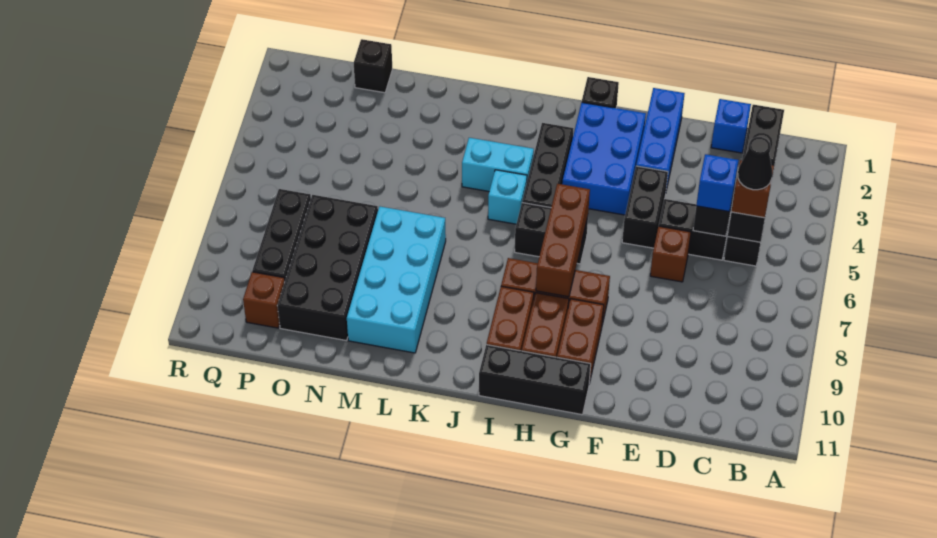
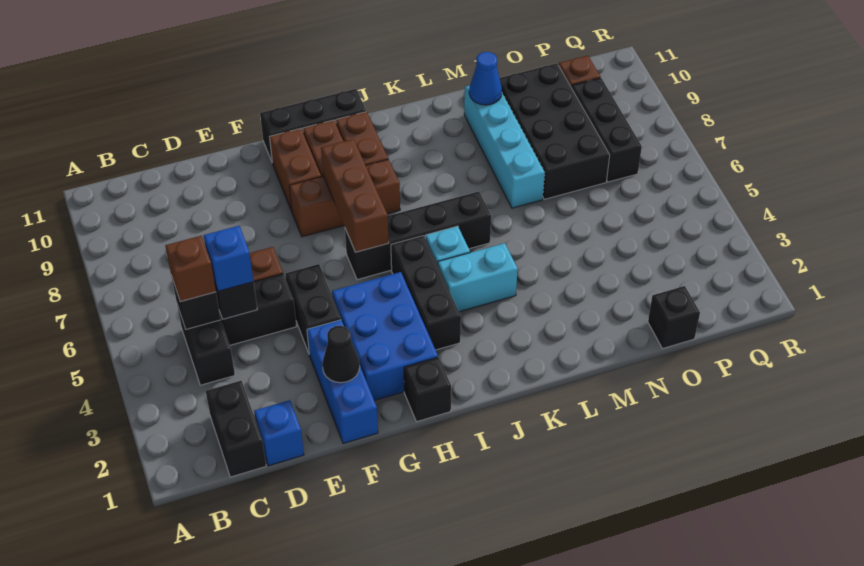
black 1x1 cone [738,137,773,190] -> black 1x1 cone moved to [322,326,360,383]
black 1x2 brick [515,203,588,264] -> black 1x4 brick [345,191,491,280]
cyan 2x4 brick [347,206,446,353] -> cyan 1x4 brick [464,86,545,208]
none -> blue 1x1 cone [469,52,502,105]

